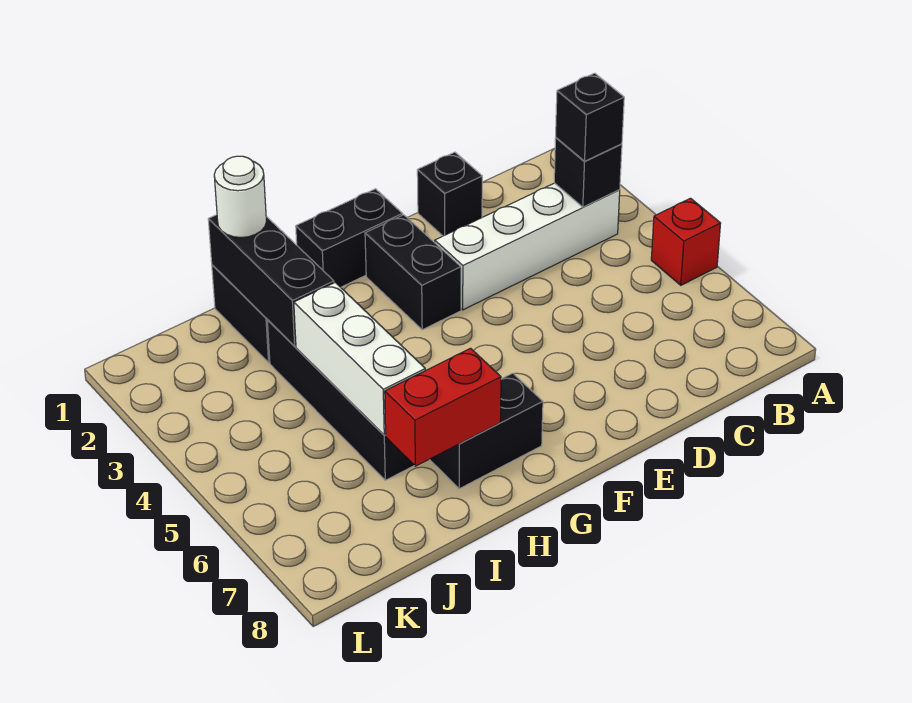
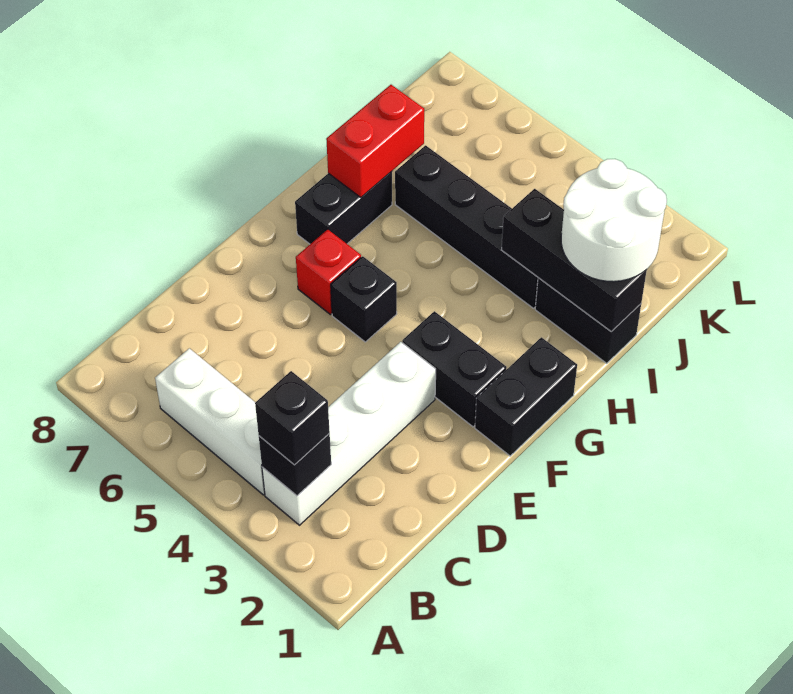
red 1x1 brick [651,198,721,285] -> red 1x1 brick moved to [296,229,361,315]
black 1x1 brick [417,152,482,236] -> black 1x1 brick moved to [331,256,397,342]
white 1x1 round brick [214,156,266,238] -> white 2x2 round brick [561,159,667,282]
white 1x3 brick [294,282,425,435] -> white 1x3 brick moved to [155,348,265,495]

